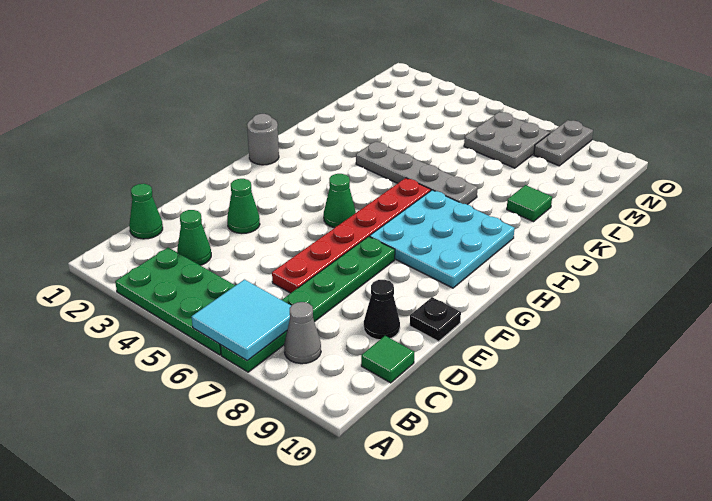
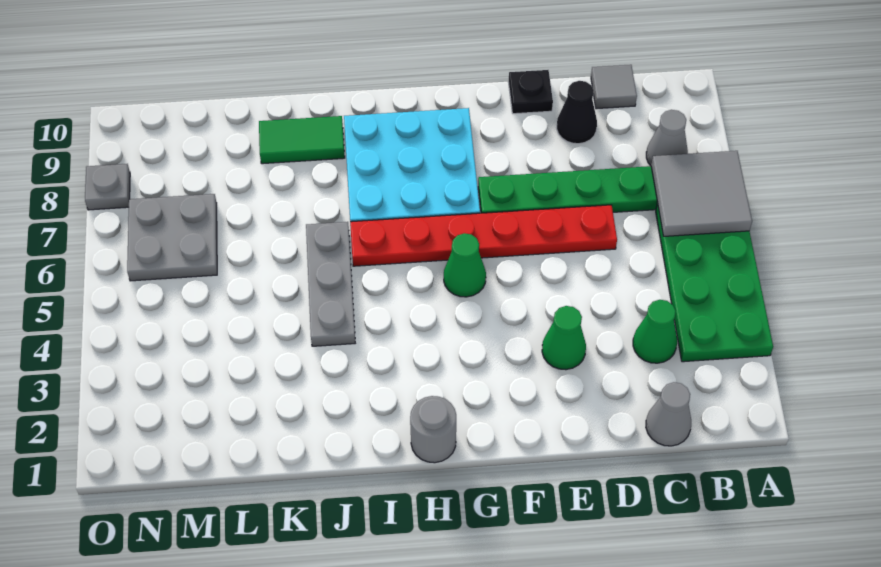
cyan 2x2 tile [192,280,291,361] -> grey 2x2 tile [651,151,752,236]
green 1x1 cone [129,184,163,239] -> grey 1x1 cone [646,382,691,446]
green 1x1 tile [361,336,414,383] -> grey 1x1 tile [591,65,637,109]
grey 1x4 plate [356,141,478,205] -> grey 1x3 plate [306,222,355,346]
green 1x1 tile [507,185,552,222] -> green 1x2 tile [259,116,345,164]
grey 1x2 plate [534,120,593,166] -> grey 1x1 plate [85,164,130,210]

